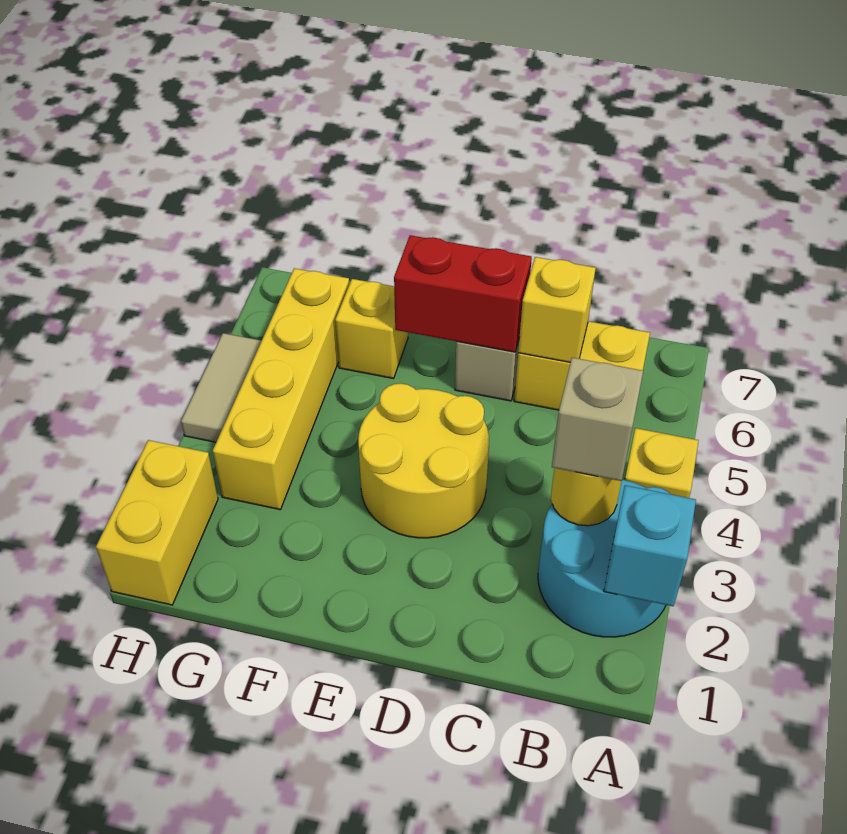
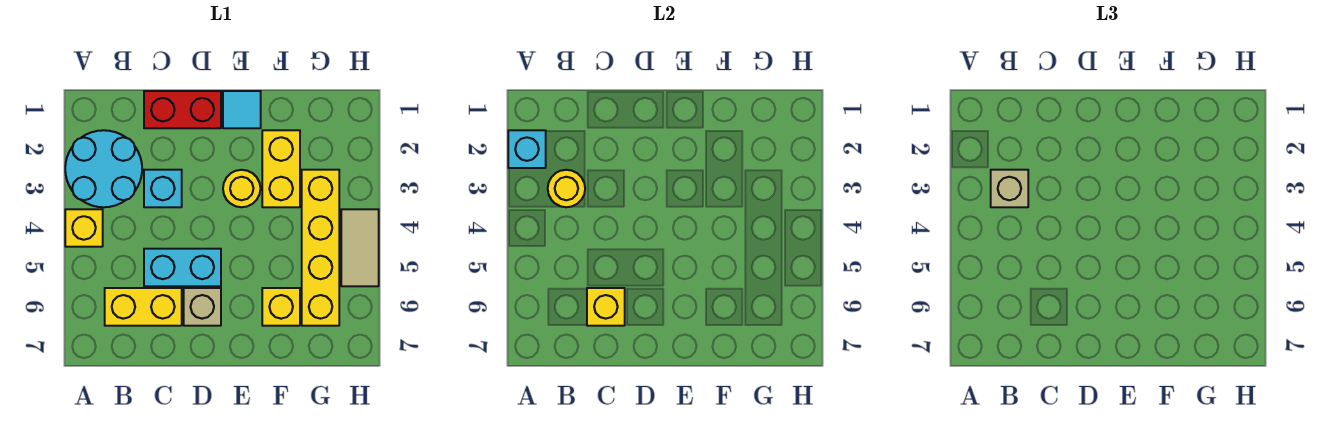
none -> cyan 1x1 brick [144,170,182,207]
none -> cyan 1x2 brick [144,249,221,286]
yellow 2x2 round brick [358,383,489,538] -> yellow 1x1 round brick [223,170,260,207]
red 1x2 brick [394,235,532,352] -> red 1x2 brick moved to [144,91,221,128]
none -> cyan 1x1 tile [223,91,261,128]
yellow 1x2 brick [96,440,218,605] -> yellow 1x2 brick moved to [262,130,300,207]

